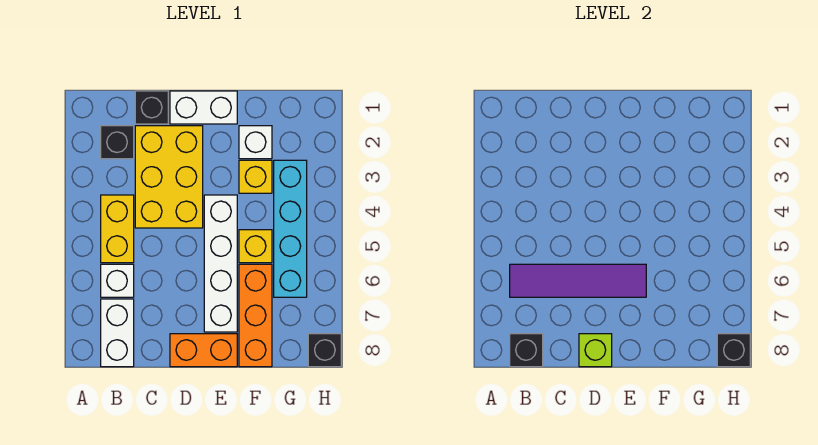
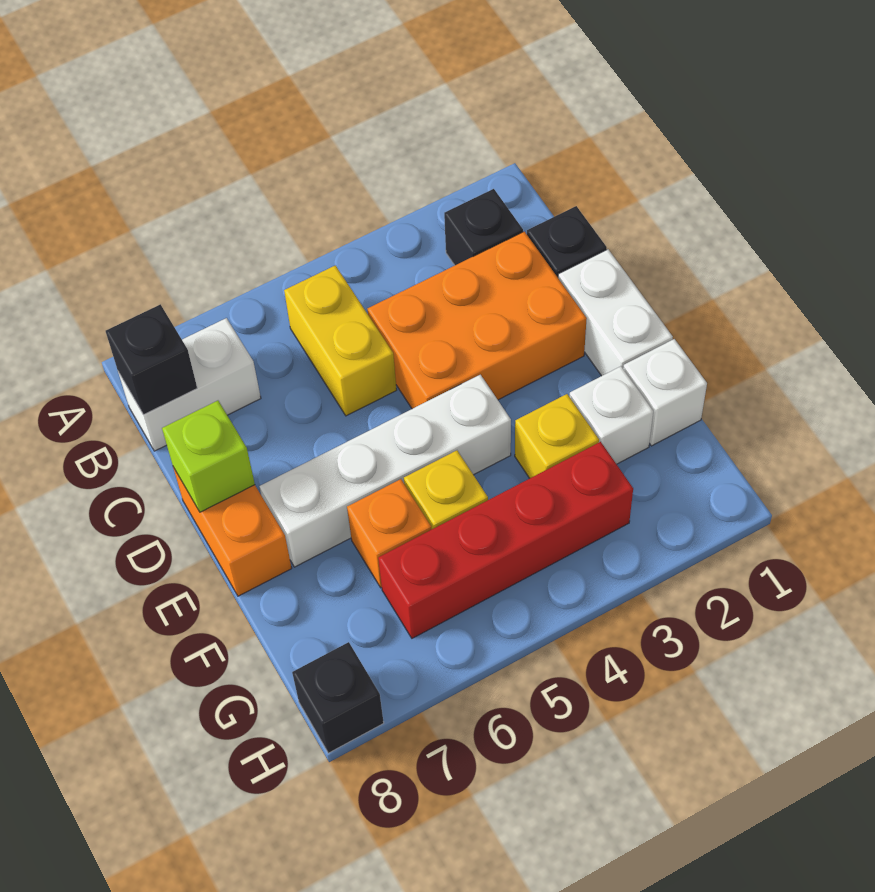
yellow 1x2 brick [101,195,134,263] -> yellow 1x2 brick turned to [284,265,397,416]
white 1x1 brick [101,264,134,297] -> white 1x1 brick moved to [623,339,707,446]
purple 1x4 tile [510,264,646,297] -> none
yellow 2x3 brick [135,126,203,228] -> orange 2x3 brick [368,232,587,409]
orange 1x3 brick [239,264,272,367] -> orange 1x1 brick [347,479,432,588]
cyan 1x4 brick [274,160,307,297] -> red 1x4 brick [378,442,633,638]
black 1x1 brick [717,334,750,367] -> none

